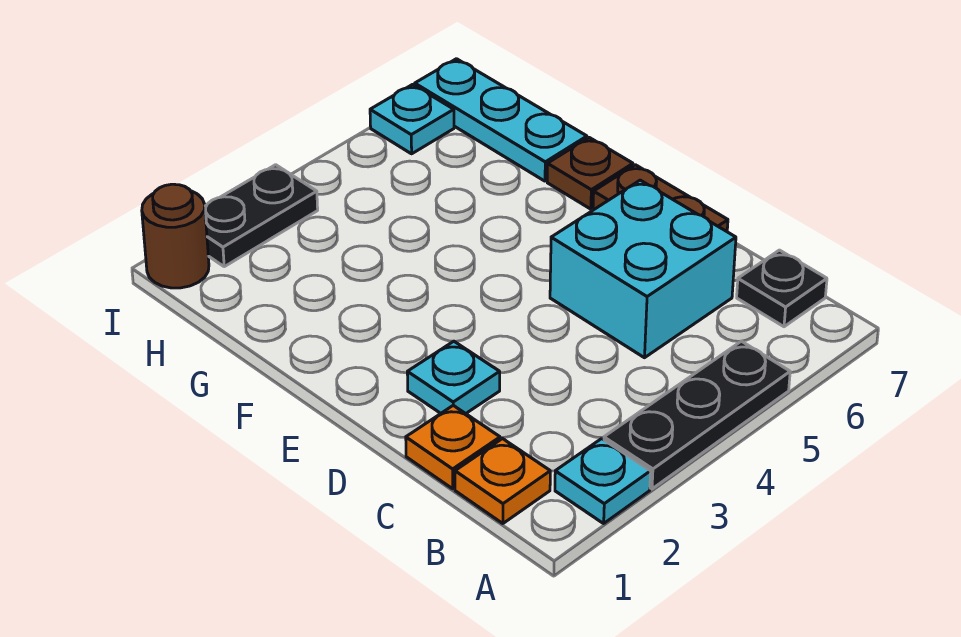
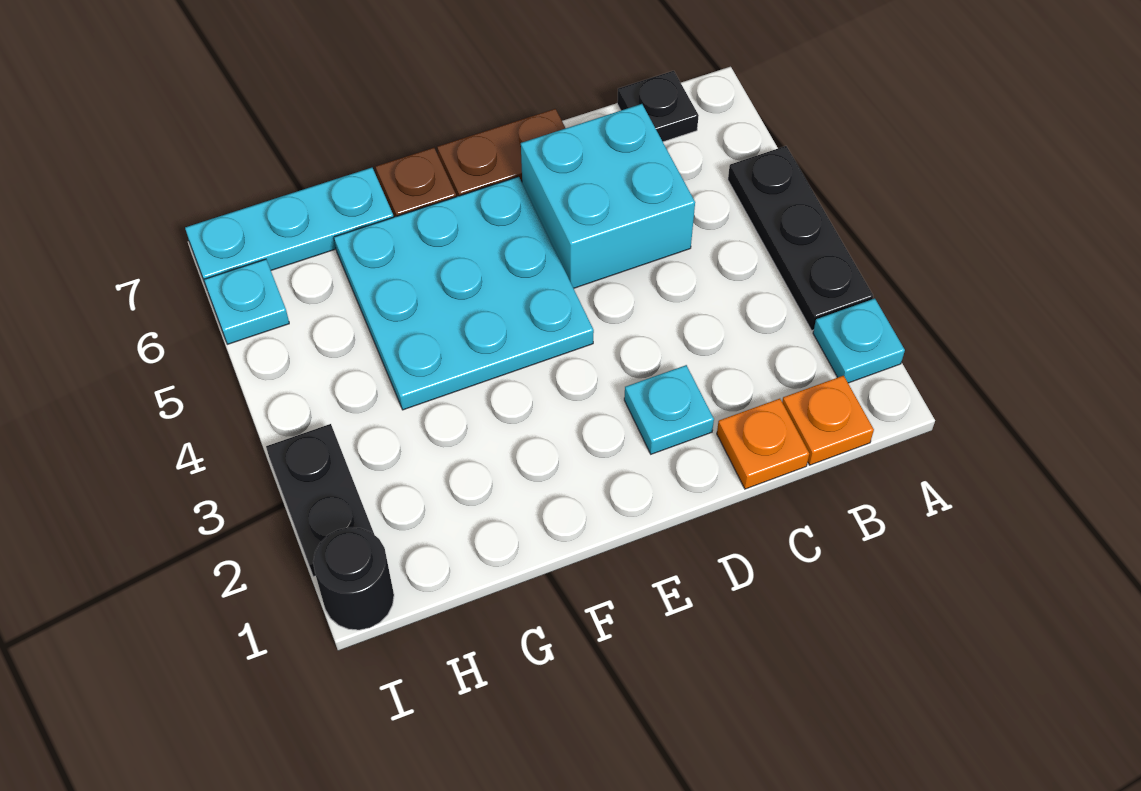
none -> cyan 3x3 plate [334,177,594,410]
brown 1x1 round brick [142,184,209,288] -> black 1x1 round brick [313,527,394,630]

